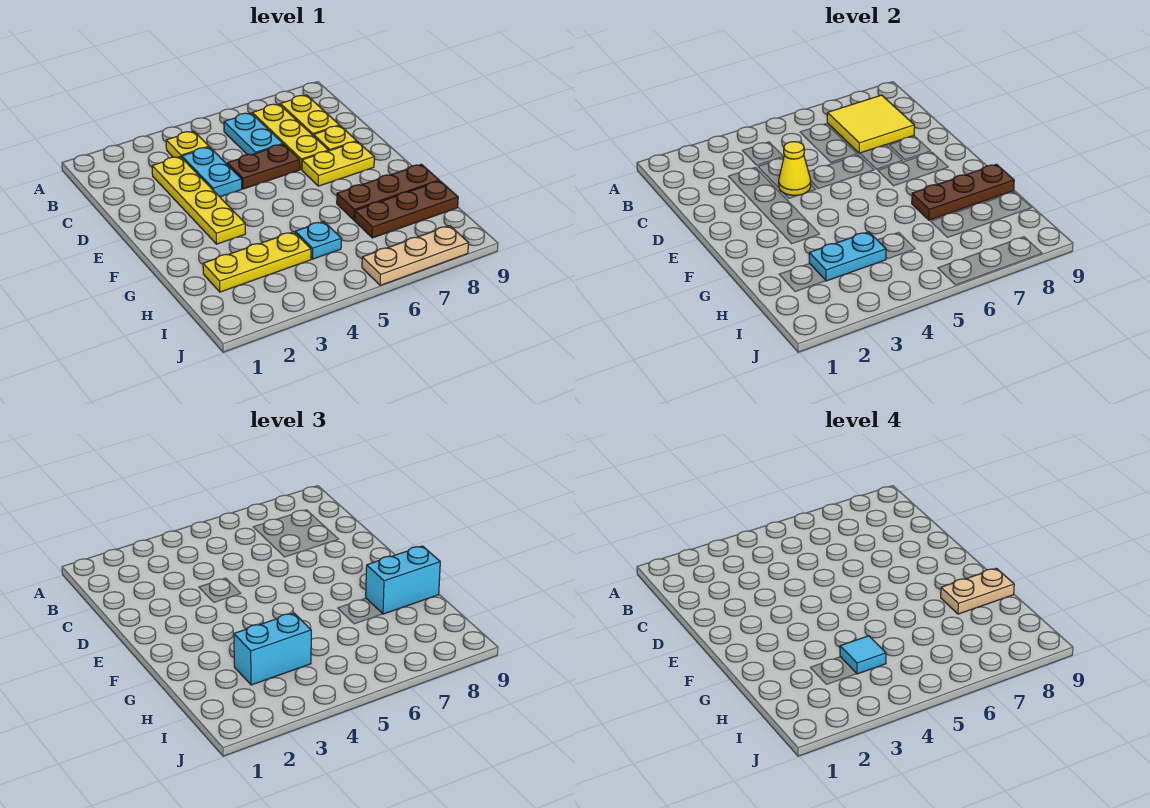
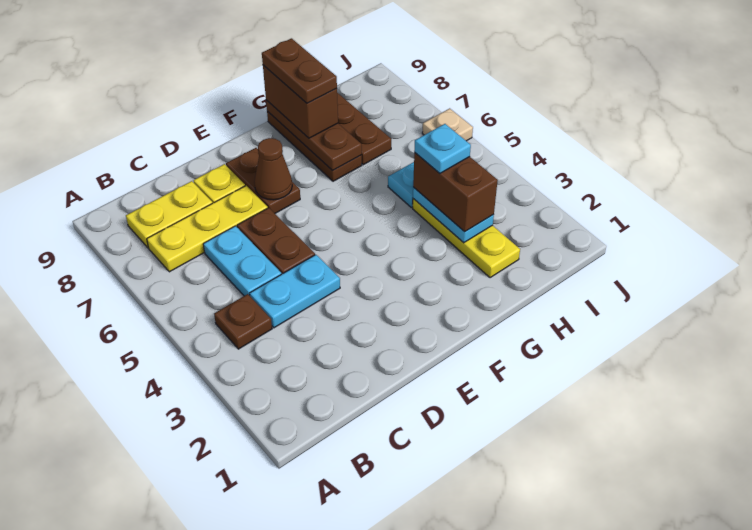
yellow 1x1 plate [166,131,209,158] -> brown 1x1 plate [214,294,272,349]
cyan 1x2 plate [224,113,283,155] -> cyan 1x2 plate turned to [203,226,281,296]
yellow 2x2 tile [827,95,914,153] -> none
yellow 1x4 plate [152,157,246,244] -> none
yellow 1x1 cone [779,142,811,195] -> none
yellow 1x2 plate [302,142,374,186] -> brown 1x2 plate [226,148,300,213]
none -> brown 1x1 cone [254,138,292,200]
cyan 1x2 brick [366,546,440,614] -> brown 1x2 brick [263,65,338,138]
tan 1x2 plate [941,568,1014,614] -> brown 1x2 plate [262,38,337,103]
cyan 1x2 brick [234,613,311,685] -> brown 1x2 brick [413,153,498,232]
cyan 1x1 tile [840,636,886,674] -> cyan 1x1 plate [414,124,471,173]
tan 1x3 plate [362,226,468,286] -> tan 1x1 plate [422,108,473,141]

